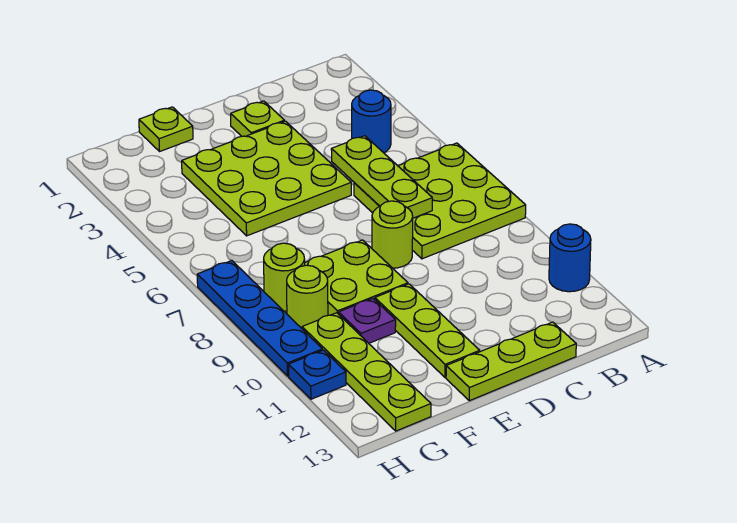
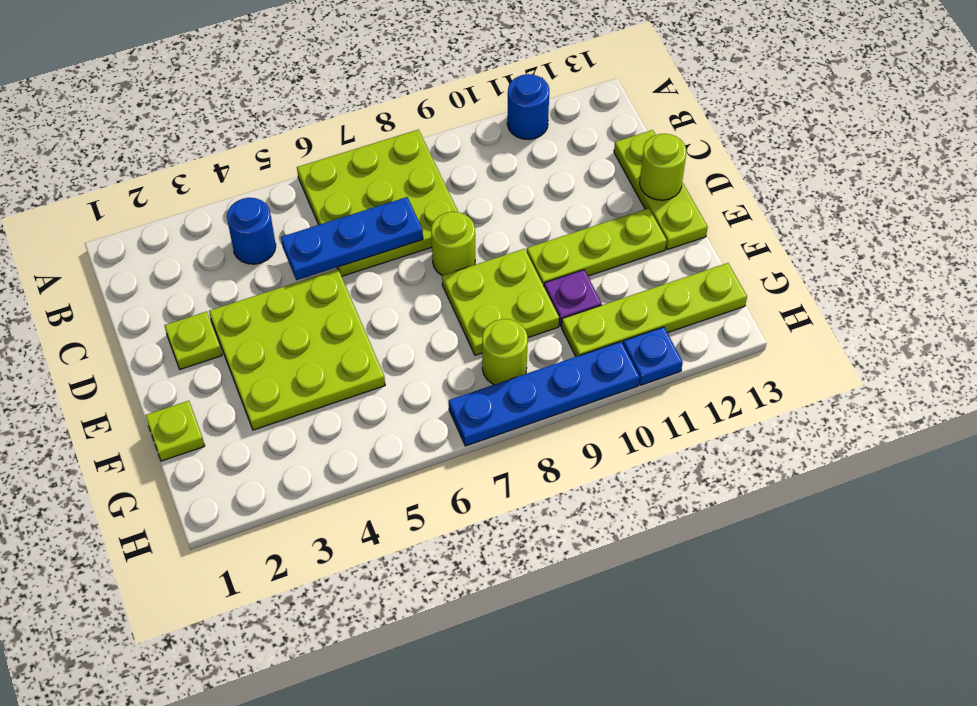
lime 1x3 plate [331,136,432,218] -> blue 1x3 plate [281,197,423,280]
lime 1x1 round brick [287,265,328,328] -> lime 1x1 round brick moved to [640,134,686,200]

